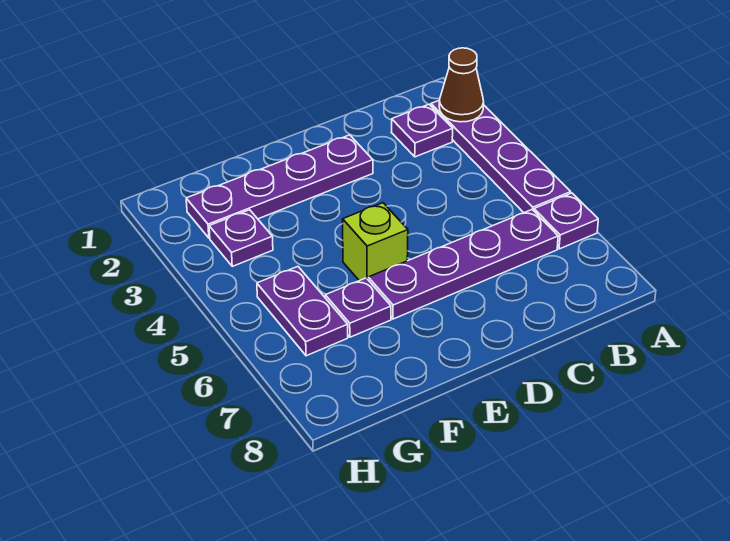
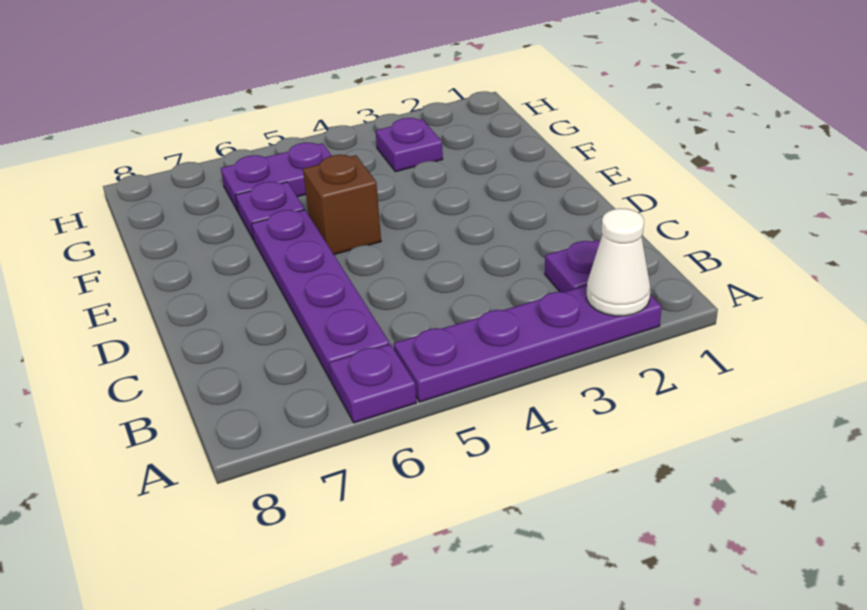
brown 1x1 cone [439,48,484,122] -> white 1x1 cone [587,208,650,316]
purple 1x4 plate [186,135,373,238] -> none
lime 1x1 brick [343,203,408,281] -> brown 1x1 brick [303,155,381,255]

